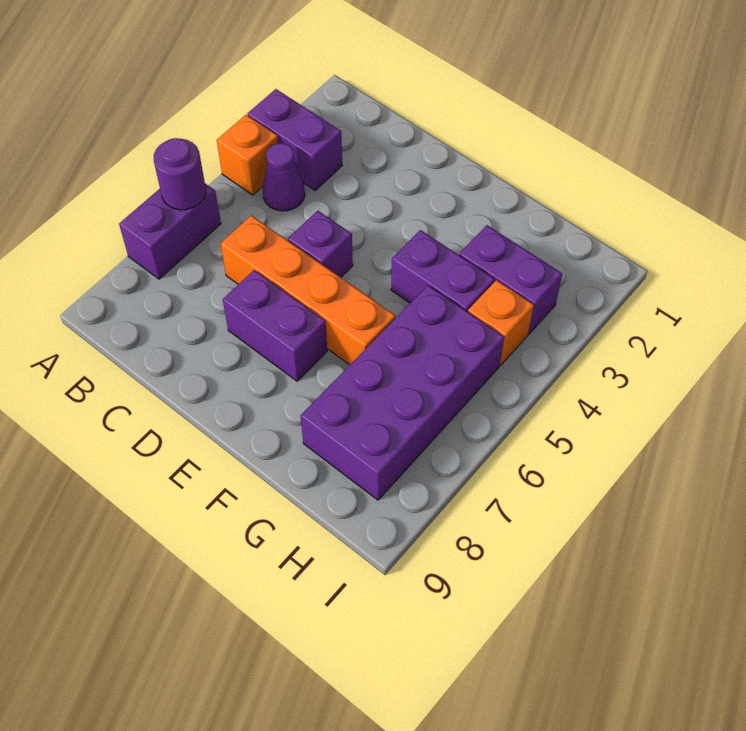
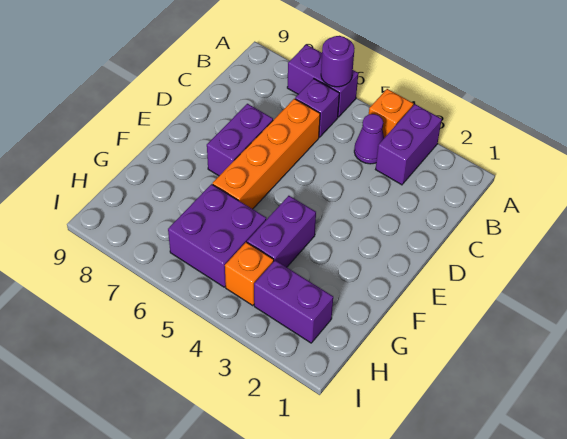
purple 1x1 brick [288,211,353,277] -> purple 1x1 brick moved to [295,79,339,137]
purple 1x2 brick [459,225,562,334] -> purple 1x2 brick turned to [254,260,333,343]
purple 2x4 brick [301,285,504,500] -> purple 2x2 brick [168,184,266,287]

